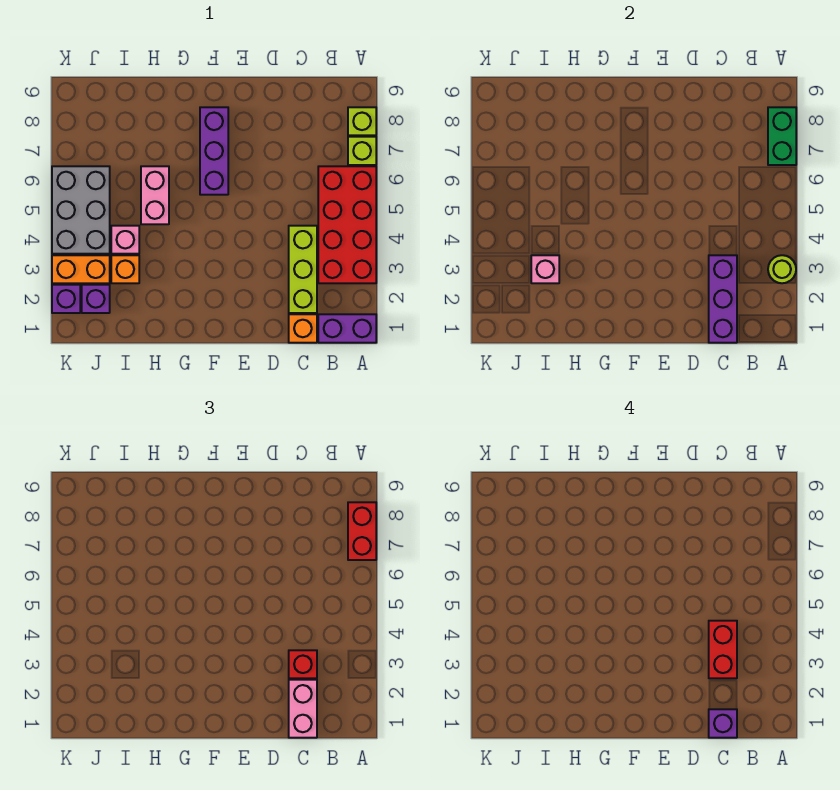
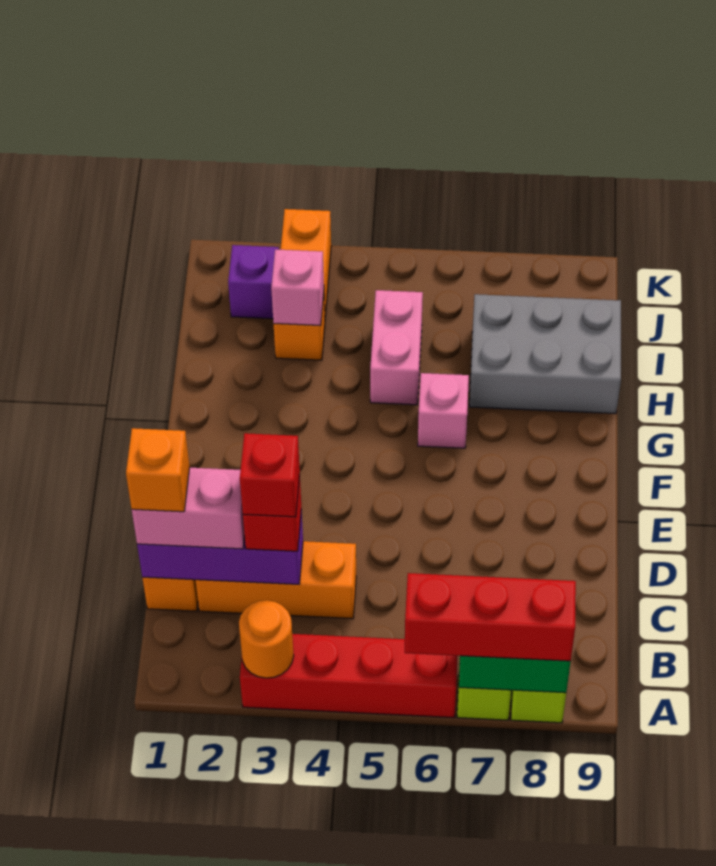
purple 1x2 brick [318,314,376,343] -> none
red 2x4 brick [318,166,376,283] -> red 1x4 brick [240,634,457,718]
lime 1x1 round brick [768,255,796,283] -> orange 1x1 round brick [239,600,294,678]
red 1x2 brick [348,502,376,560] -> red 1x3 brick [405,573,576,661]
purple 1x1 brick [709,709,737,738] -> orange 1x1 brick [126,428,190,512]
lime 1x3 brick [289,226,317,313] -> orange 1x3 brick [196,541,356,619]
red 1x2 brick [709,621,737,678] -> red 1x1 brick [240,433,300,517]
purple 1x3 brick [200,107,228,195] -> none
pink 1x2 brick [141,166,169,224] -> pink 1x2 brick turned to [370,290,423,405]
pink 1x1 brick [111,226,139,254] -> pink 1x1 brick moved to [418,373,469,448]
grey 2x3 brick [52,166,110,254] -> grey 2x3 brick moved to [470,294,621,414]
purple 1x1 brick [52,285,80,313] -> none

